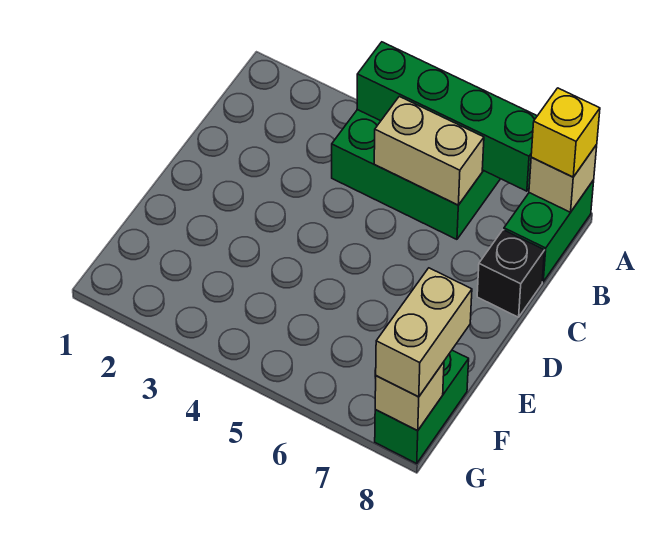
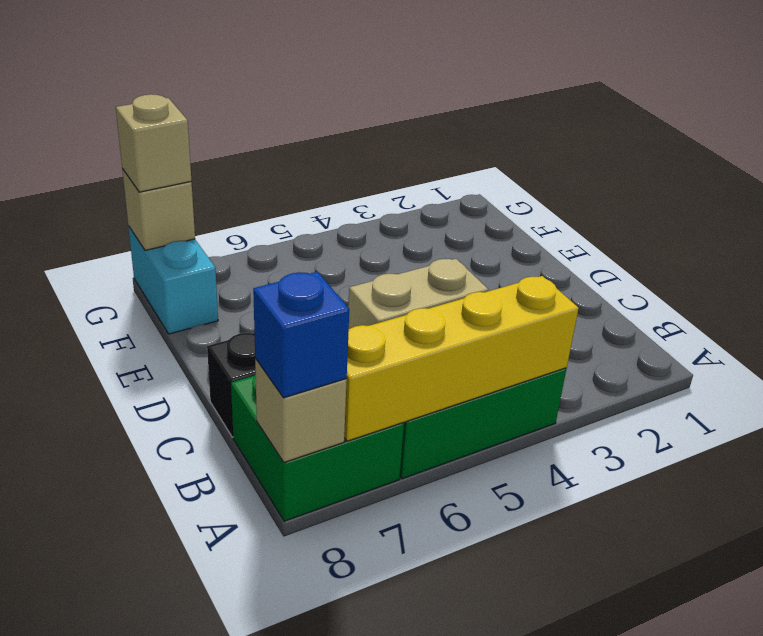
green 1x4 brick [357,42,537,191] -> yellow 1x4 brick [344,276,579,441]
green 1x2 brick [504,180,594,282] -> green 2x2 brick [231,375,404,521]
yellow 1x1 brick [531,88,600,177] -> blue 1x1 brick [253,272,349,398]
green 1x2 brick [375,350,469,463] -> cyan 1x2 brick [128,226,218,334]
tan 1x2 brick [376,268,472,397] -> tan 1x1 brick [116,94,191,192]

